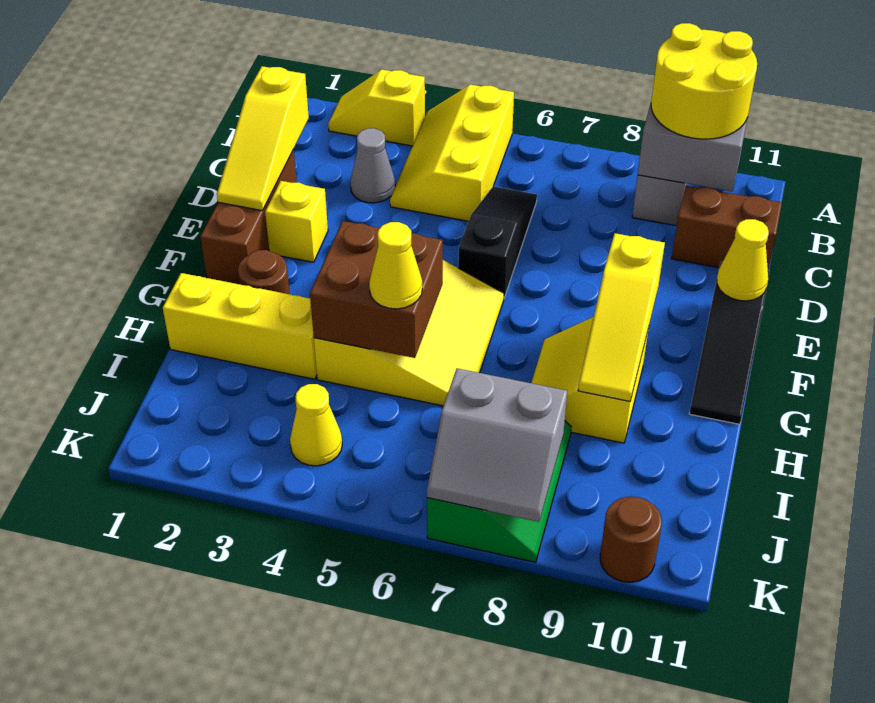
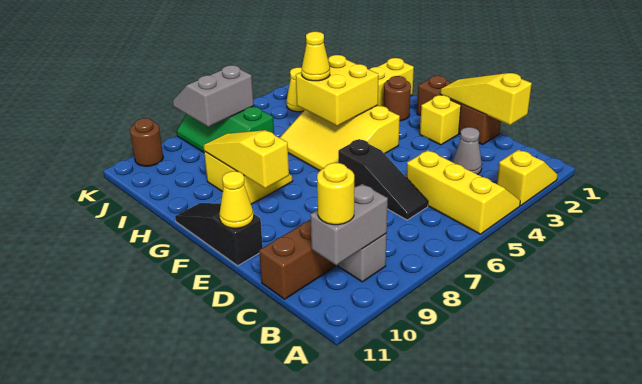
yellow 2x2 round brick [651,23,757,139] -> yellow 1x1 round brick [317,163,354,225]
brown 2x2 brick [310,221,443,358] -> yellow 2x2 brick [296,55,379,126]

